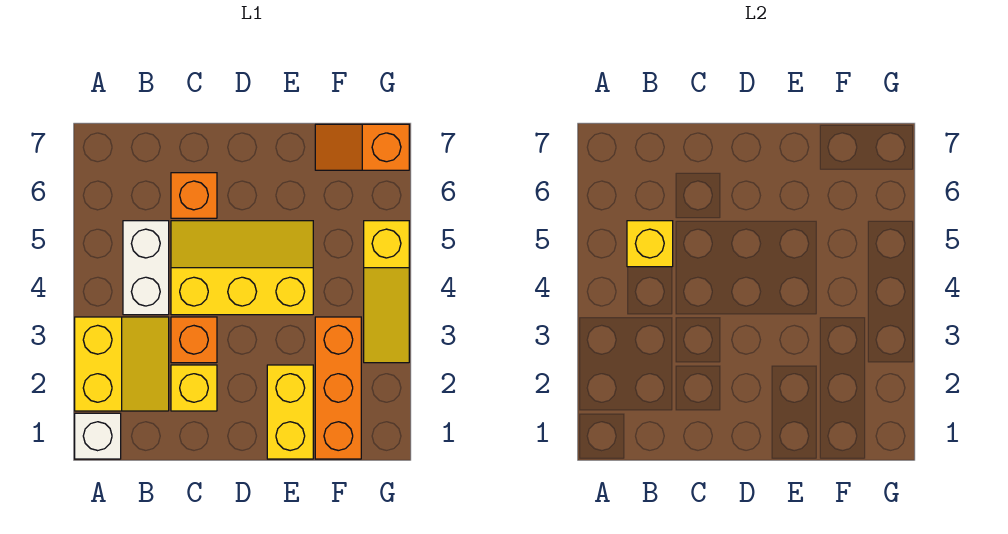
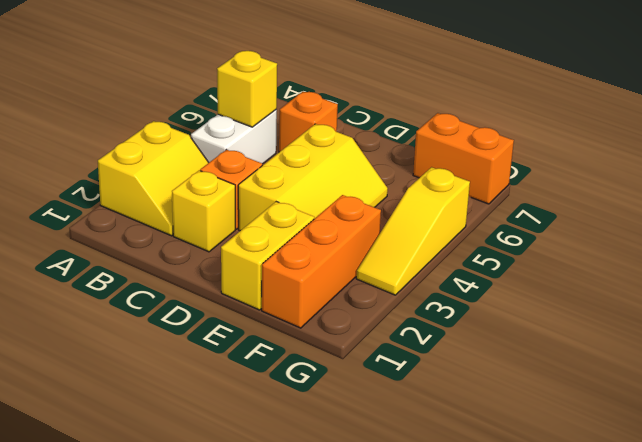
white 1x1 brick [75,413,121,459] -> none
yellow 2x3 slope [171,221,313,315] -> yellow 2x3 slope turned to [238,124,388,231]
orange 1x2 slope [315,124,409,170] -> orange 1x2 brick [413,113,514,204]

